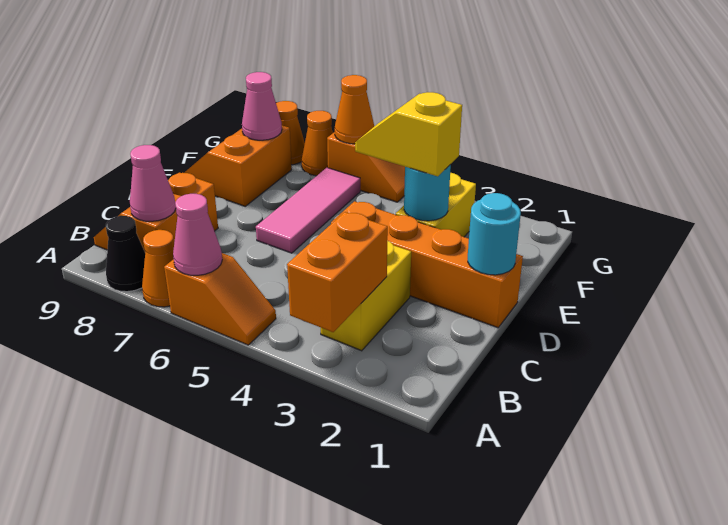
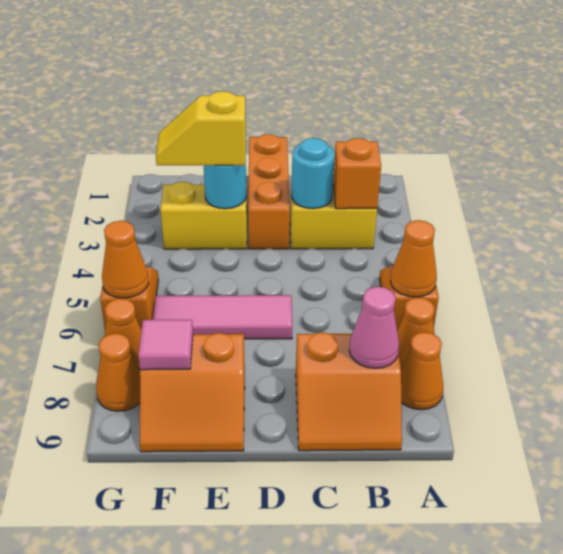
orange 1x2 brick [287,212,388,332] -> orange 1x1 brick [333,138,381,209]
pink 1x1 cone [173,194,222,275] -> orange 1x1 cone [390,220,437,297]
black 1x1 cone [106,216,145,292] -> orange 1x1 cone [401,332,443,410]
orange 1x4 brick [331,201,523,328] -> orange 1x3 brick [248,134,290,249]
cyan 1x1 round brick [468,193,521,275] -> cyan 1x1 round brick moved to [291,138,335,209]
yellow 1x2 slope [355,92,462,176] -> yellow 1x2 slope turned to [156,91,246,165]
pink 1x1 cone [242,72,282,140] -> pink 1x1 tile [138,320,193,370]

